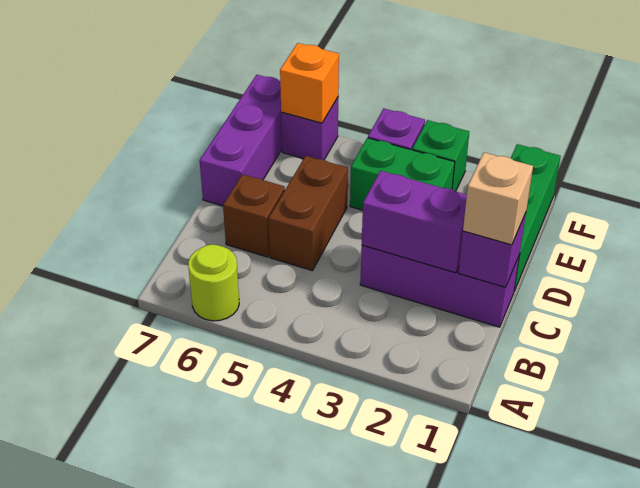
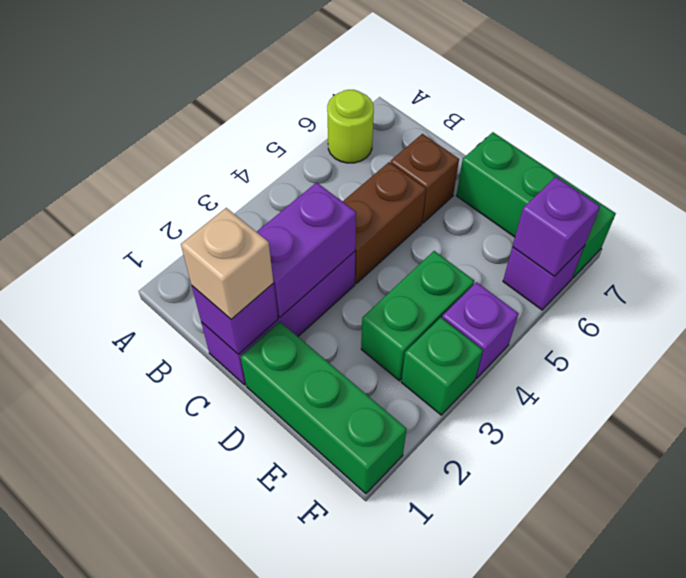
brown 1x2 brick [268,156,348,271] -> brown 1x2 brick turned to [343,162,426,283]
purple 1x3 brick [200,75,282,206] -> green 1x3 brick [456,132,616,278]
orange 1x1 brick [280,43,339,123] -> purple 1x1 brick [513,177,600,276]

